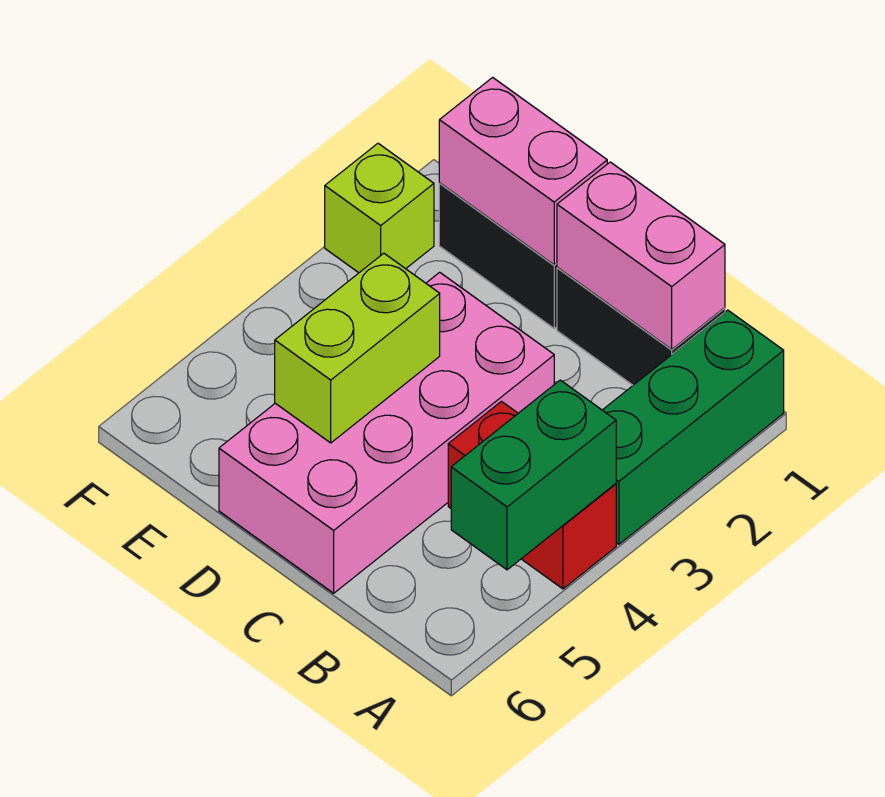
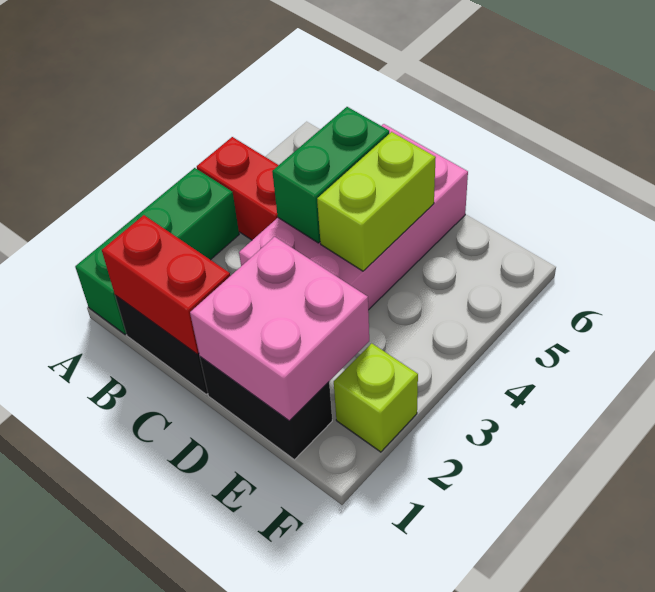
green 1x2 brick [451,380,616,570] -> green 1x2 brick moved to [272,107,389,243]
pink 1x2 brick [557,162,725,349] -> red 1x2 brick [102,215,230,354]
pink 1x2 brick [439,77,607,265] -> pink 2x2 brick [190,237,369,421]

